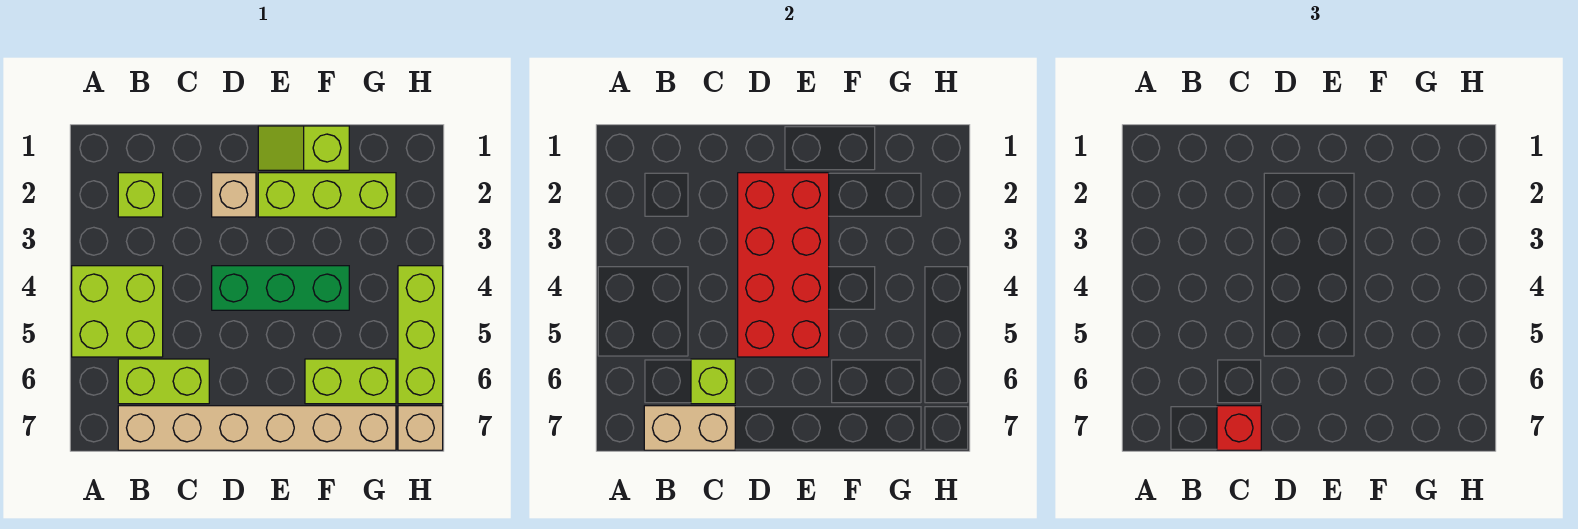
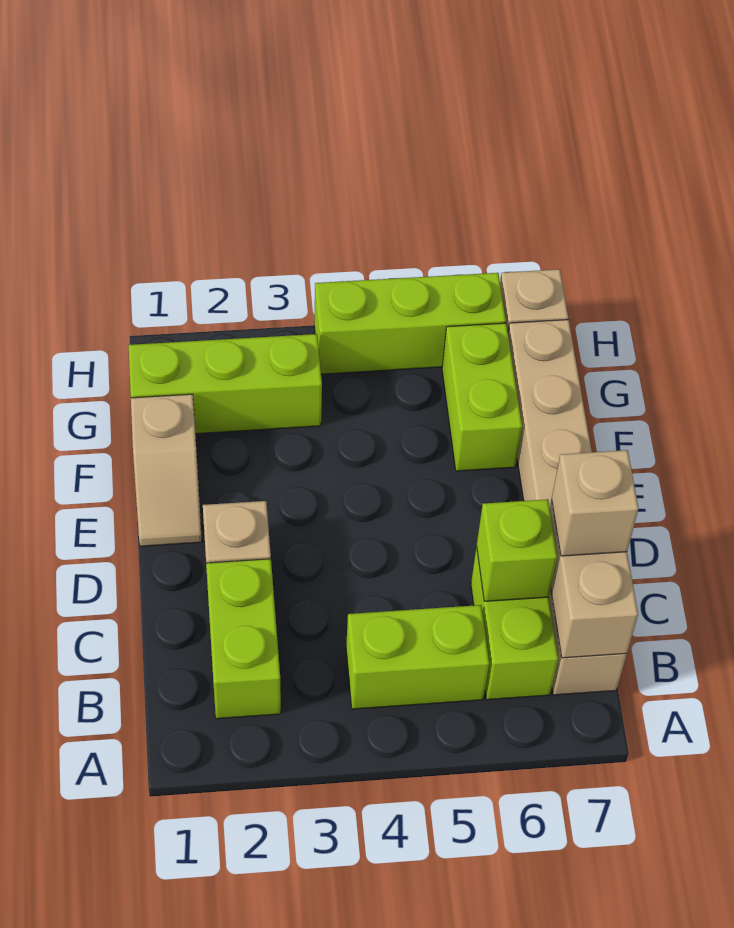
lime 2x2 brick [72,266,163,357] -> lime 1x2 brick [346,605,489,709]
lime 1x1 brick [118,173,163,217] -> lime 1x2 brick [206,559,281,719]
red 1x1 brick [1217,406,1261,450] -> tan 1x1 brick [552,450,639,556]
red 2x4 brick [738,173,829,357] -> none
green 1x3 brick [212,266,349,310] -> none
lime 1x2 slope [258,126,349,170] -> tan 1x2 slope [131,394,202,546]
lime 1x3 brick [258,173,396,217] -> lime 1x3 brick turned to [129,334,322,434]

